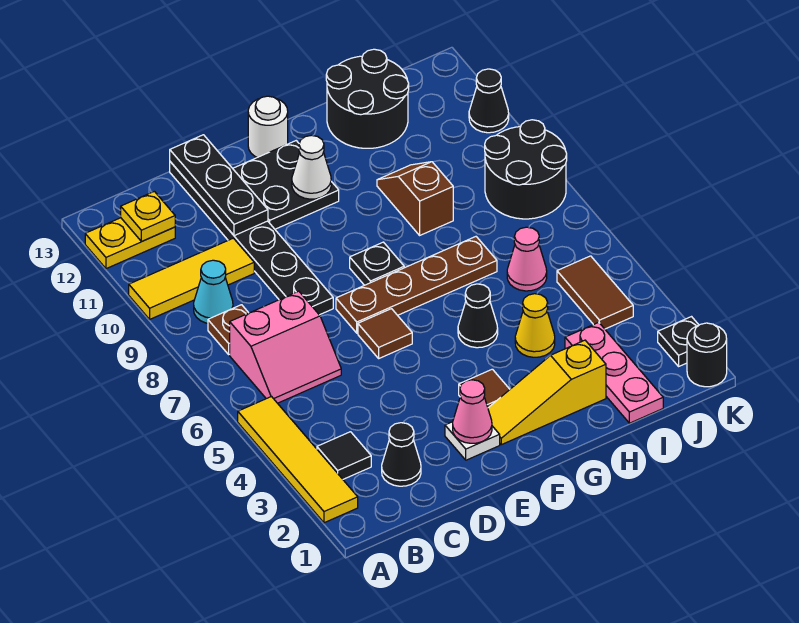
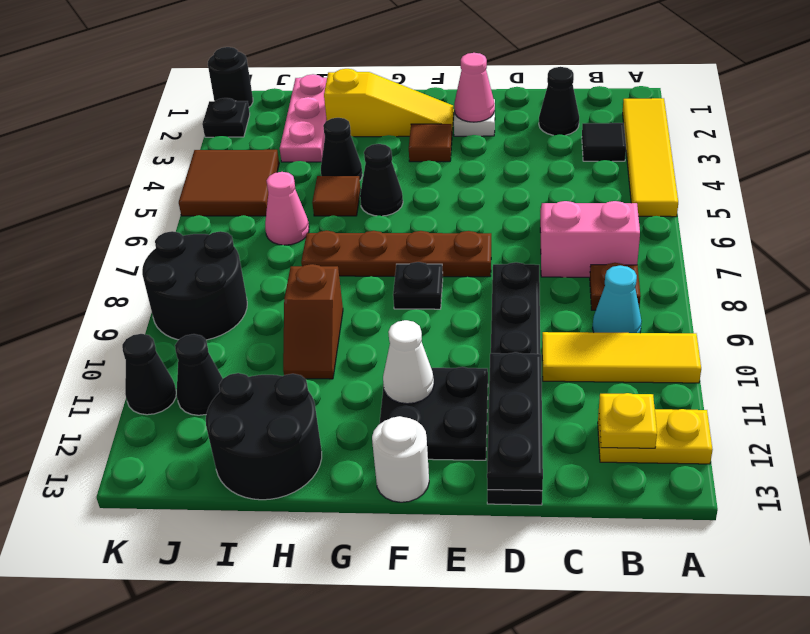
brown 1x1 tile [358,309,412,358] -> brown 1x1 tile moved to [312,176,360,216]
yellow 1x1 cone [515,294,555,357] -> black 1x1 cone [321,118,362,180]
brown 1x2 tile [557,256,633,329] -> brown 2x2 tile [179,150,279,216]
none -> black 1x1 cone [175,334,223,415]

